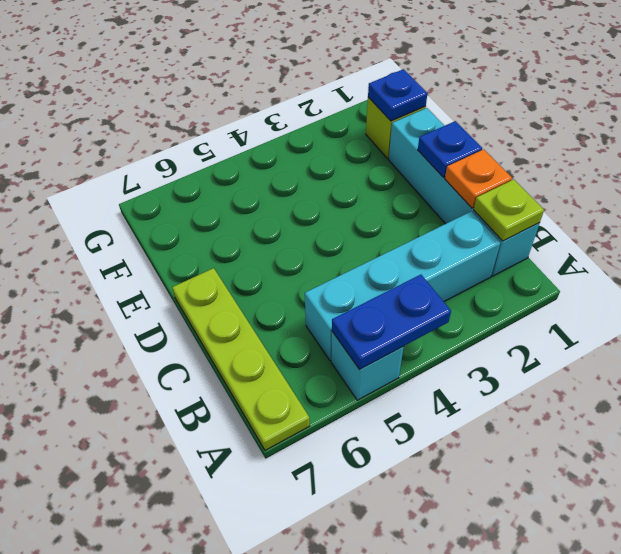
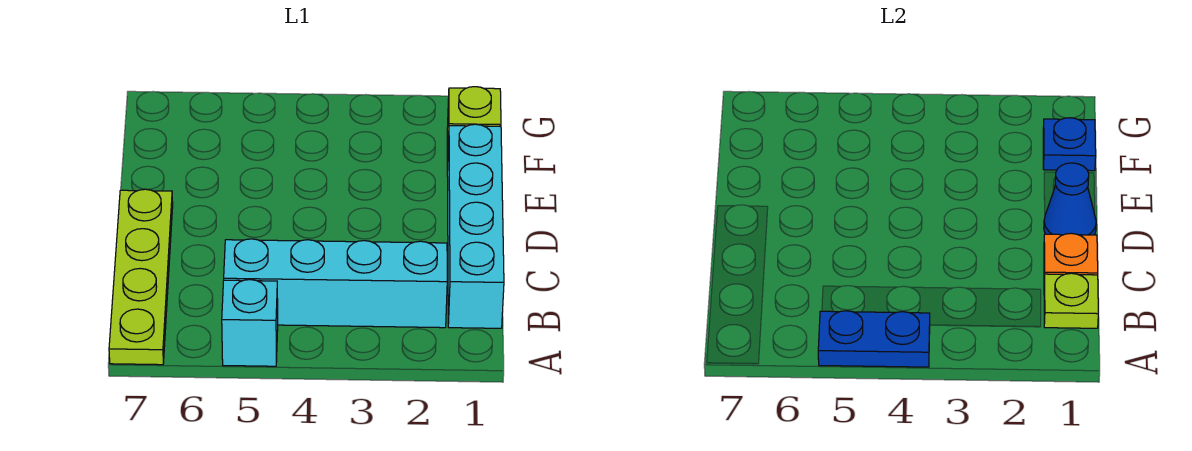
blue 1x1 plate [418,121,482,177] -> blue 1x1 cone [1044,163,1096,235]

